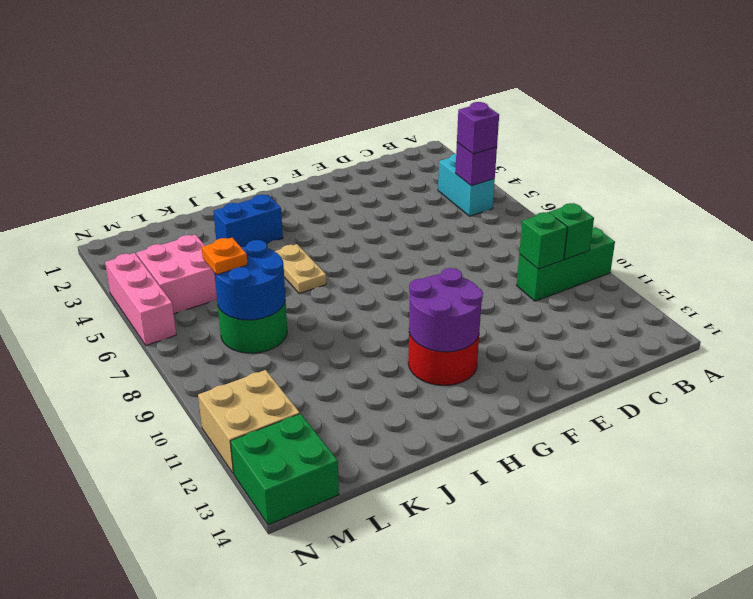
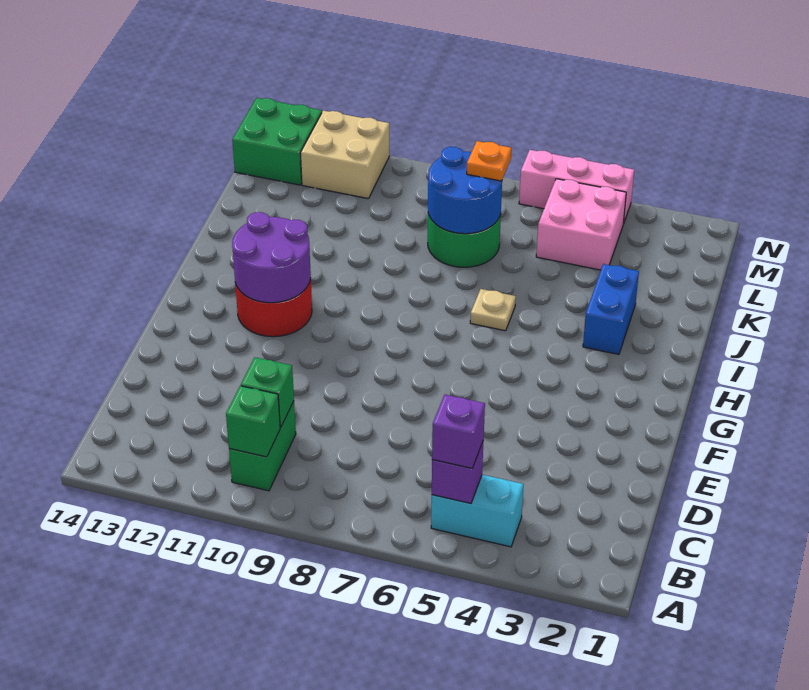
green 1x3 brick [516,227,615,301] -> green 1x2 brick [229,401,296,491]
tan 1x2 plate [275,244,326,294] -> tan 1x1 plate [470,289,516,331]

